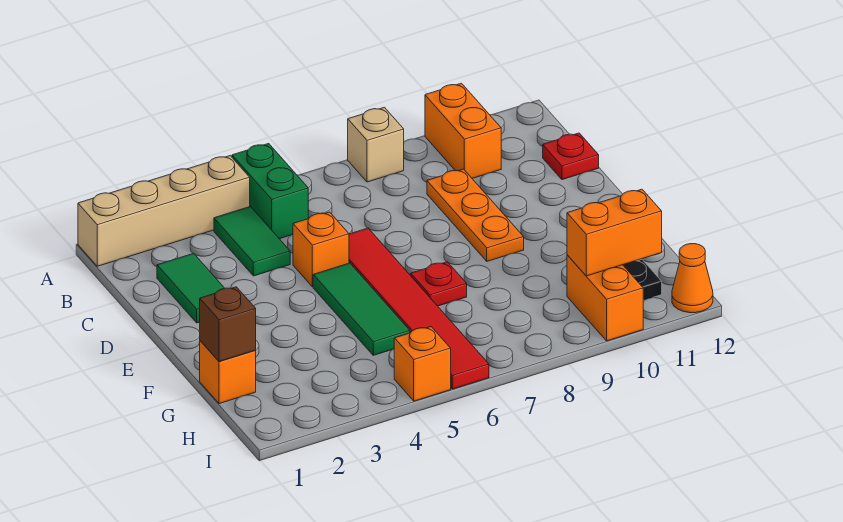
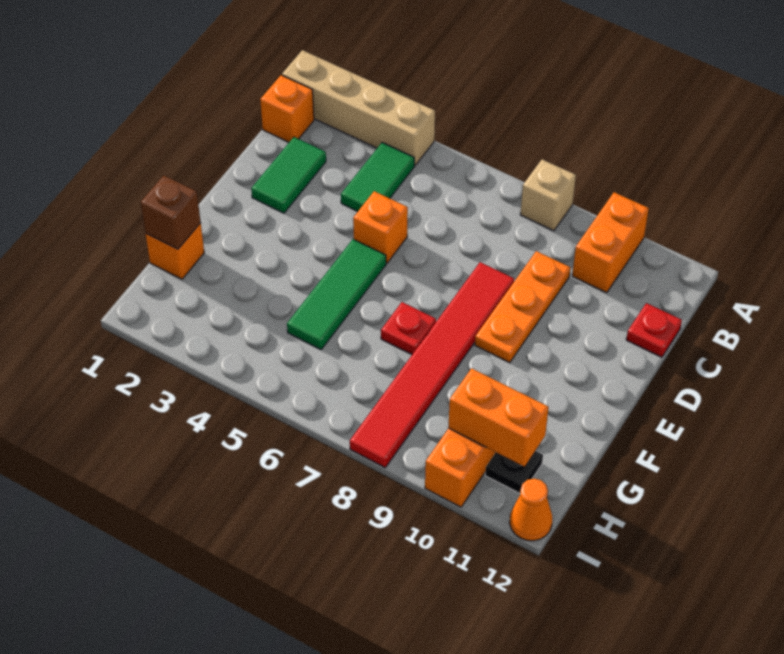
green 1x2 brick [232,144,308,239] -> none
red 1x6 tile [349,228,489,389] -> red 1x6 tile moved to [350,262,514,467]
orange 1x1 brick [394,327,451,401] -> orange 1x1 brick moved to [260,75,314,142]

